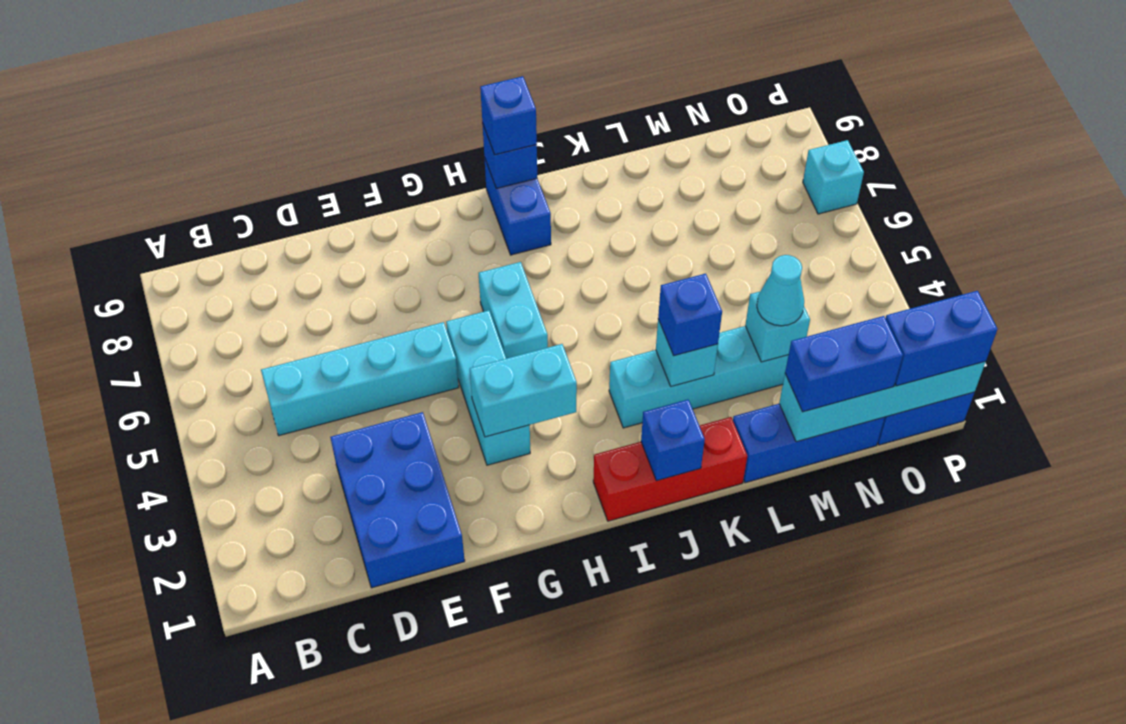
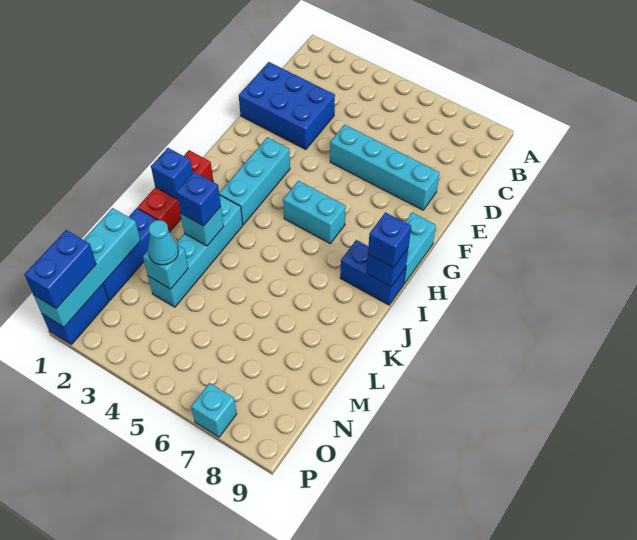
cyan 1x4 brick [261,322,459,436] -> cyan 1x4 brick turned to [330,125,440,210]
cyan 1x3 brick [446,310,530,465] -> cyan 1x3 brick turned to [219,137,290,225]
cyan 1x2 brick [470,344,577,437] -> cyan 1x2 brick moved to [404,212,436,284]
blue 1x2 brick [785,316,903,412] -> none

